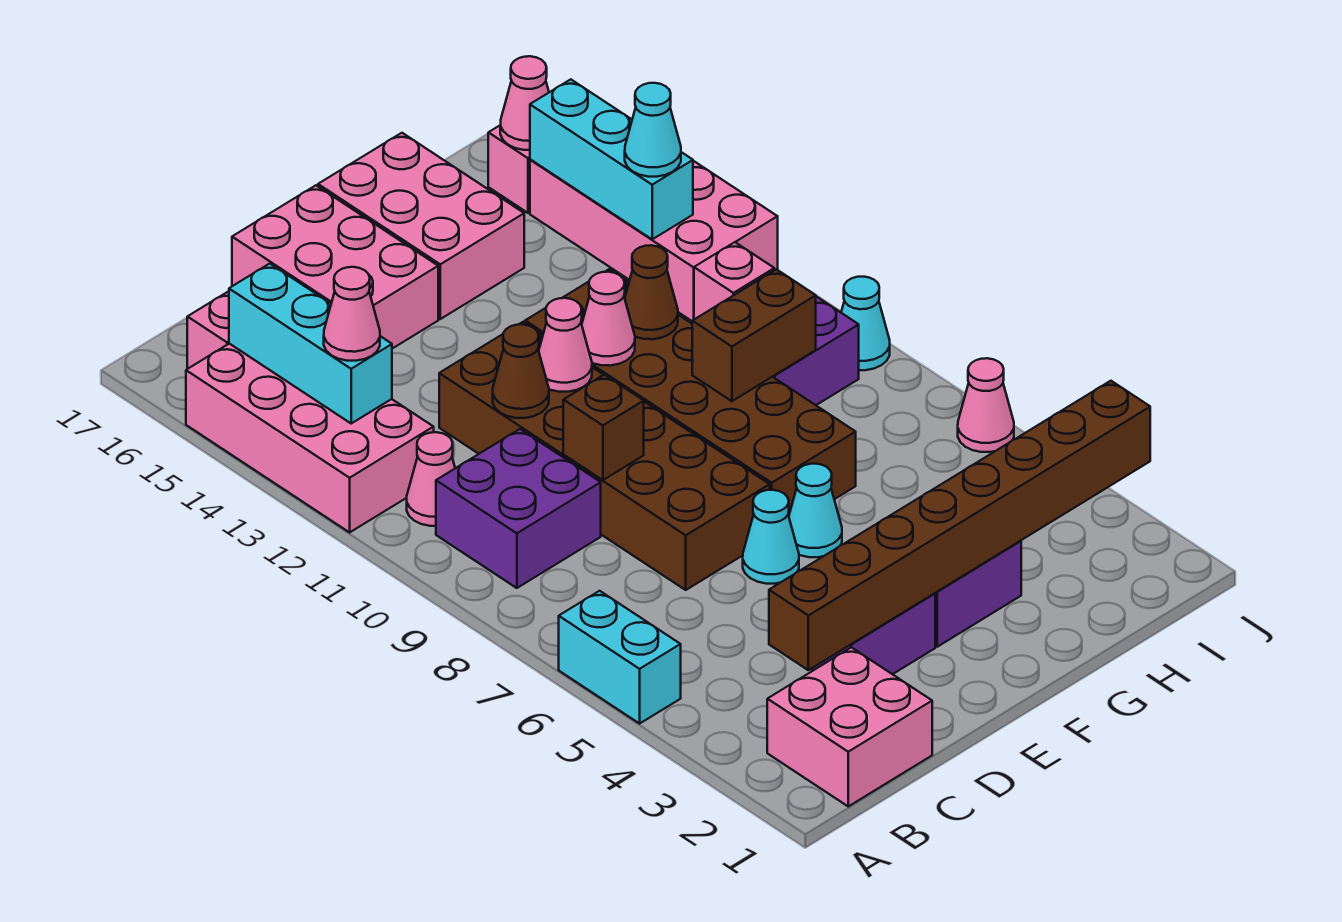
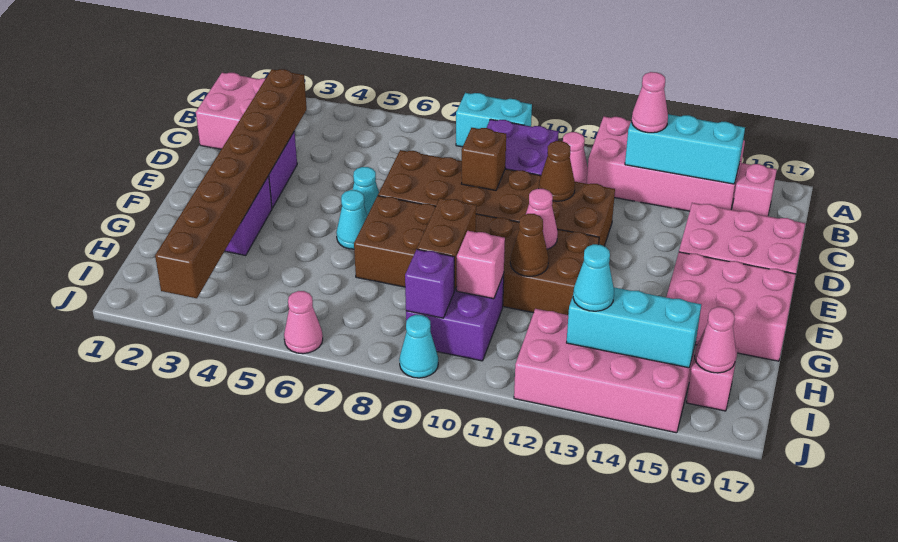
cyan 1x2 brick [559,591,681,724] -> cyan 1x2 brick moved to [456,93,532,147]
pink 1x1 cone [539,298,592,392] -> none
none -> purple 1x1 brick [405,249,454,318]

